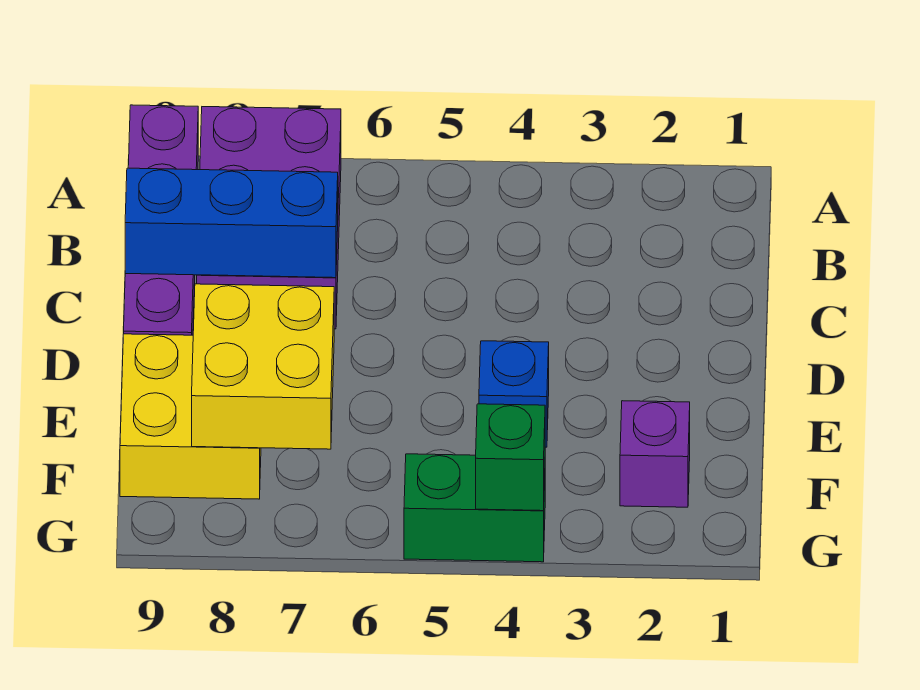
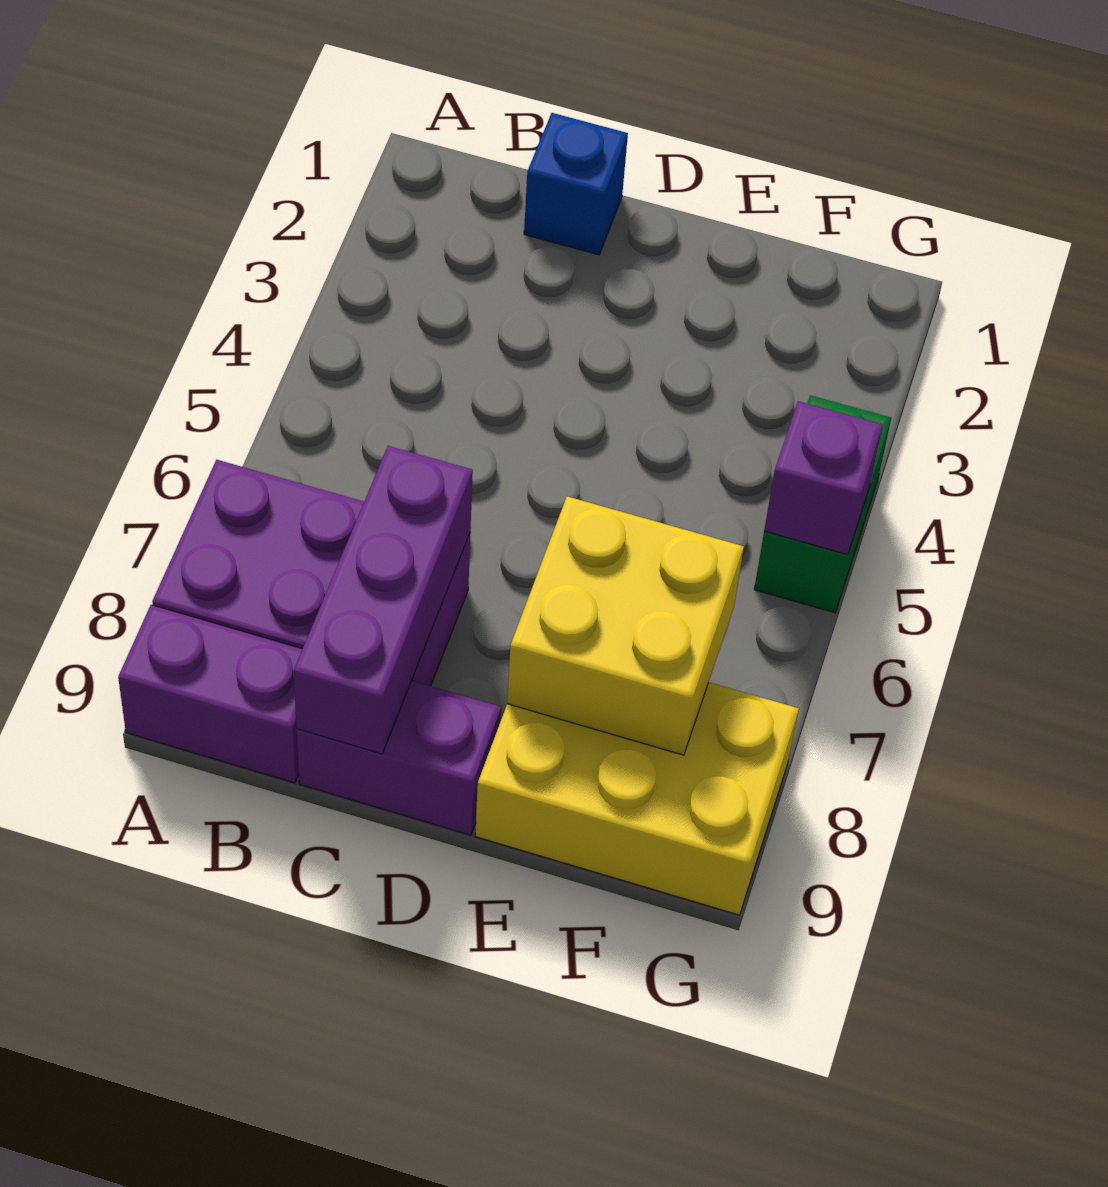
blue 1x3 brick [125,168,338,278] -> purple 1x3 brick [294,446,473,754]
blue 1x1 brick [479,341,549,447] -> blue 1x1 brick moved to [524,113,628,255]
yellow 2x2 brick [120,334,261,499] -> yellow 2x3 brick [475,682,799,915]
purple 1x1 brick [620,401,690,507] -> purple 1x1 brick moved to [764,401,883,555]
green 1x1 brick [476,404,545,511] -> none

